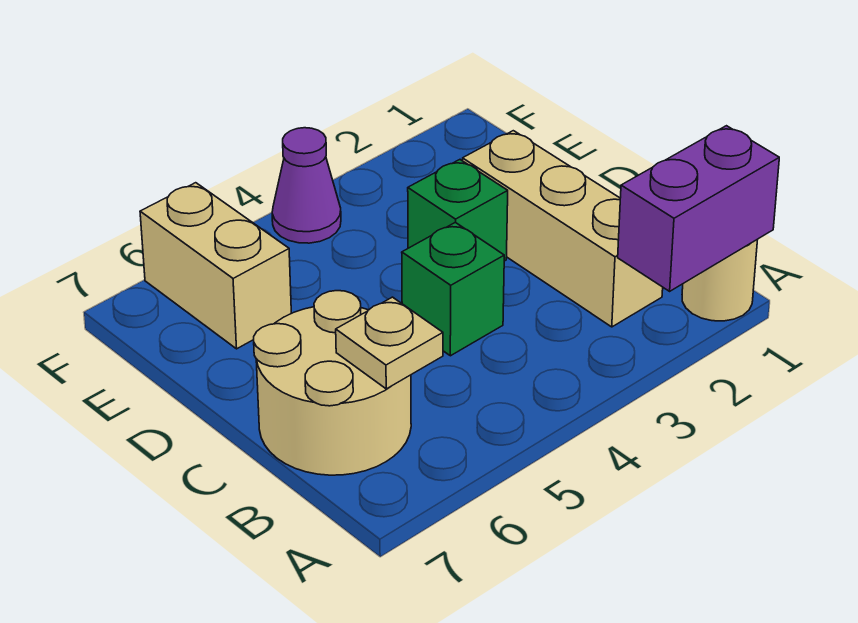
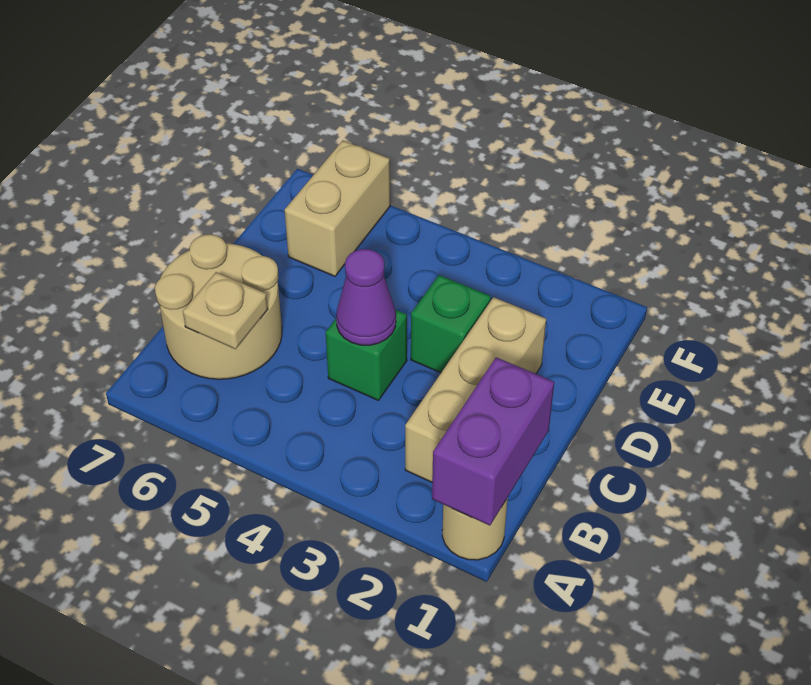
purple 1x2 brick [618,126,779,291] -> purple 1x2 brick turned to [432,357,554,526]
purple 1x1 cone [272,128,341,243] -> purple 1x1 cone moved to [336,249,396,345]

